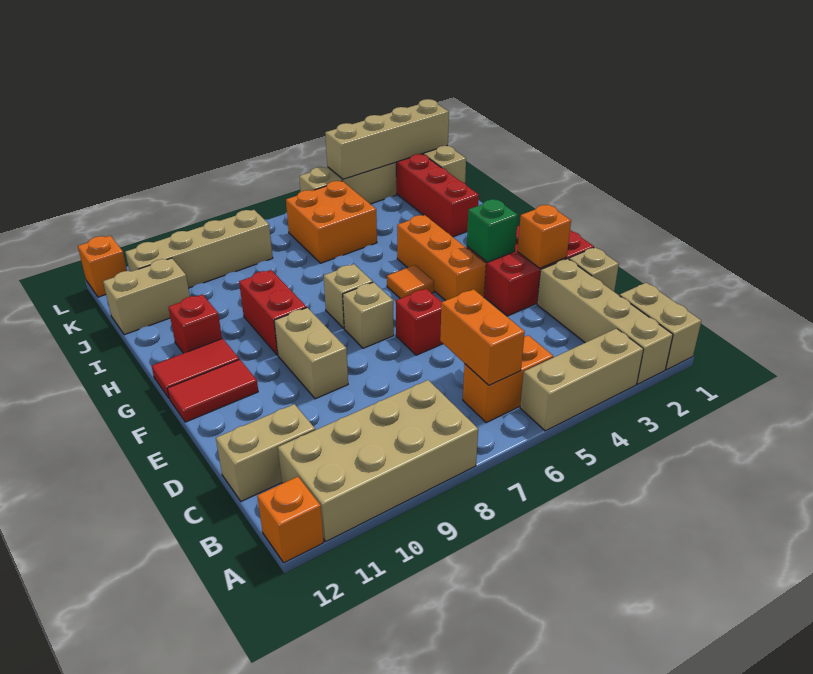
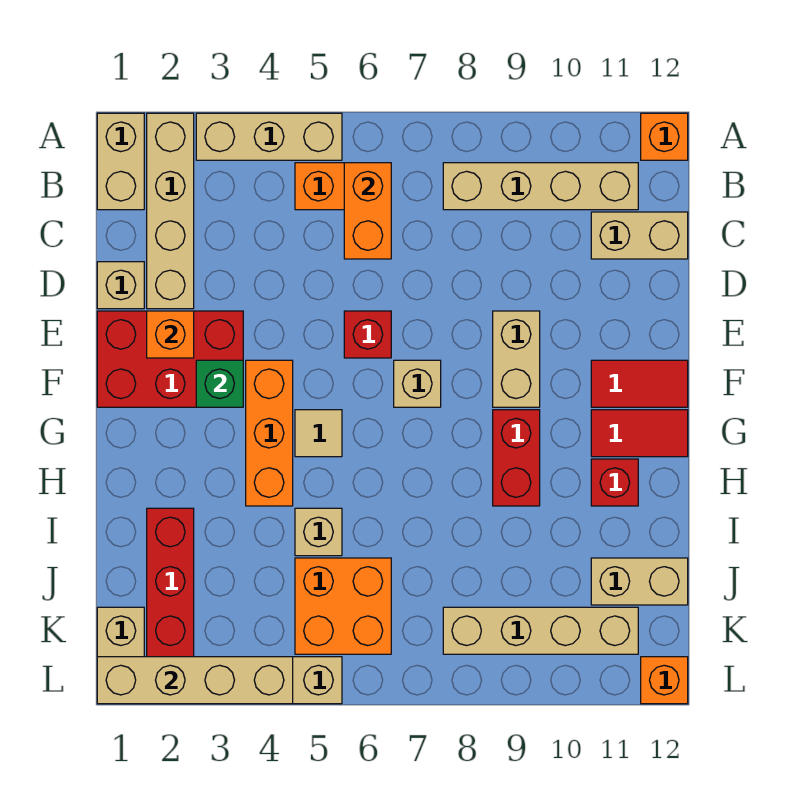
tan 2x4 brick [278,380,478,541] -> tan 1x4 brick [443,163,638,210]
orange 1x1 tile [387,265,434,299] -> tan 1x1 tile [295,410,342,457]
tan 1x1 brick [324,264,373,328] -> tan 1x1 brick moved to [295,508,342,556]

